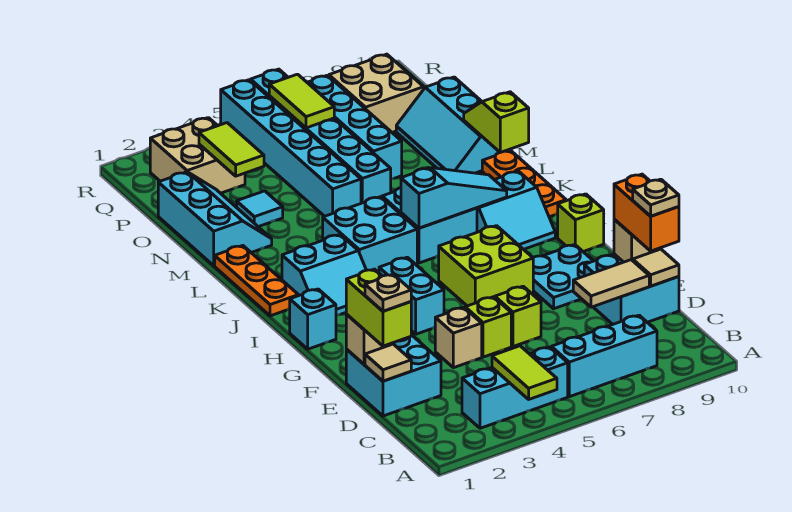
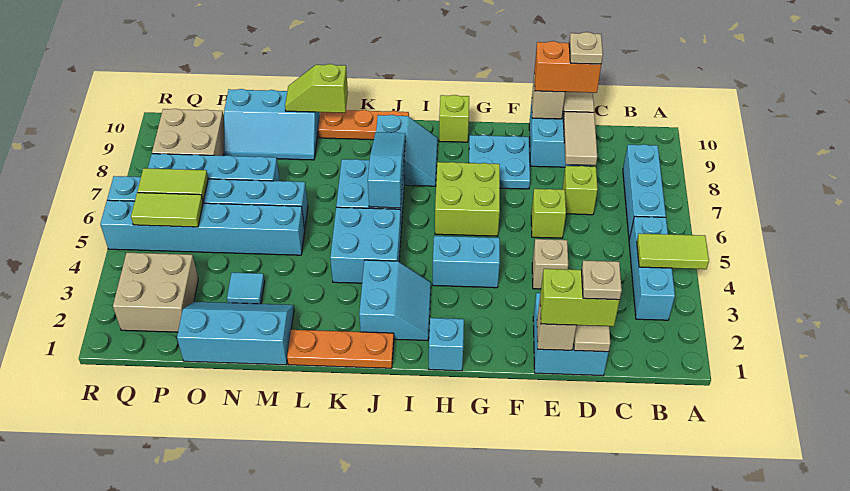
lime 1x1 brick [465,297,511,357] -> lime 1x1 brick moved to [562,166,598,215]
lime 1x2 tile [199,123,264,176] -> lime 1x2 tile moved to [131,193,203,227]

